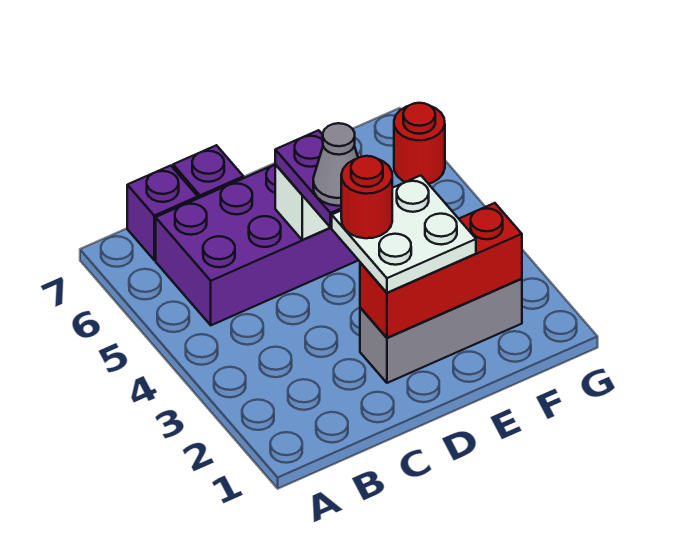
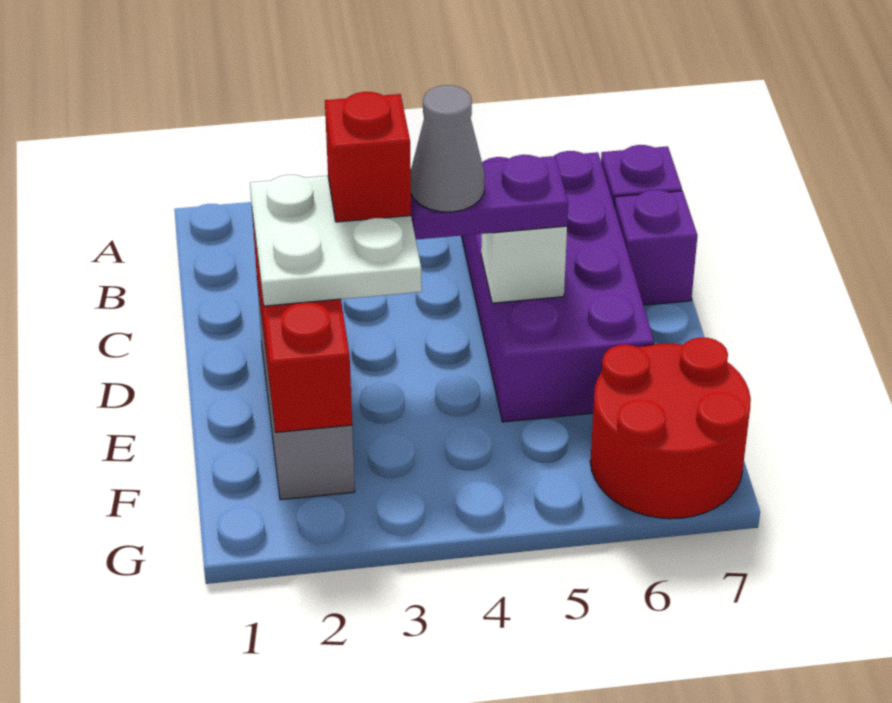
red 1x1 round brick [341,156,392,238] -> red 1x1 brick [325,92,411,222]
red 1x1 round brick [394,103,445,184] -> red 2x2 round brick [590,337,751,519]

